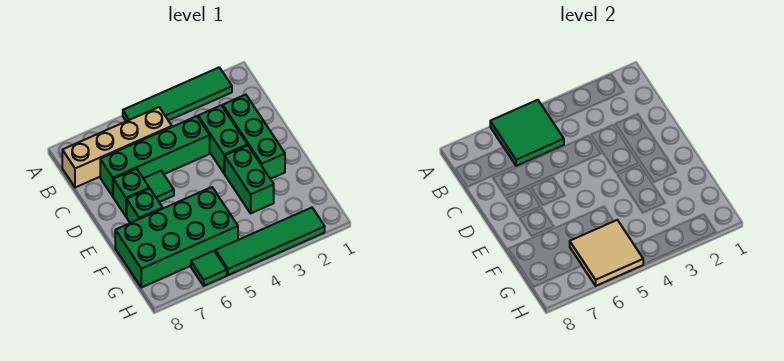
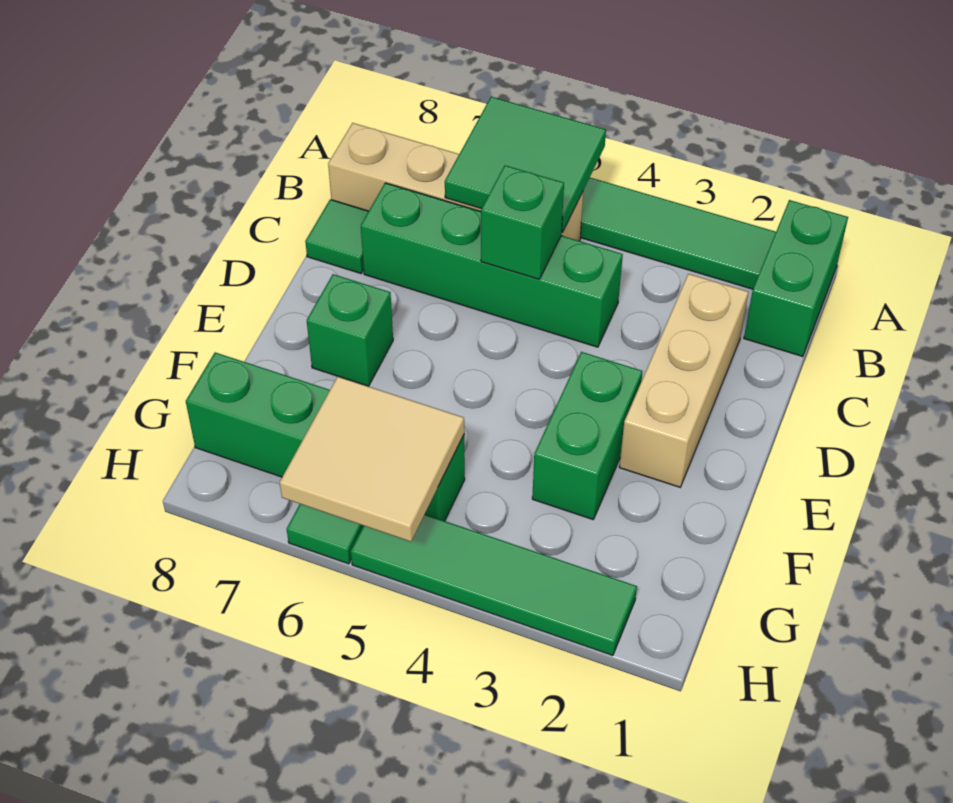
green 1x3 brick [223,95,285,179] -> tan 1x3 brick [619,274,748,487]
green 1x2 brick [198,105,247,173] -> green 1x2 brick moved to [744,200,848,357]
green 1x1 tile [143,171,174,202] -> green 1x1 tile moved to [305,199,369,273]
green 1x1 brick [113,169,149,217] -> green 1x1 brick moved to [481,166,564,279]
green 2x4 brick [115,187,238,288] -> green 1x4 brick [186,352,465,521]

